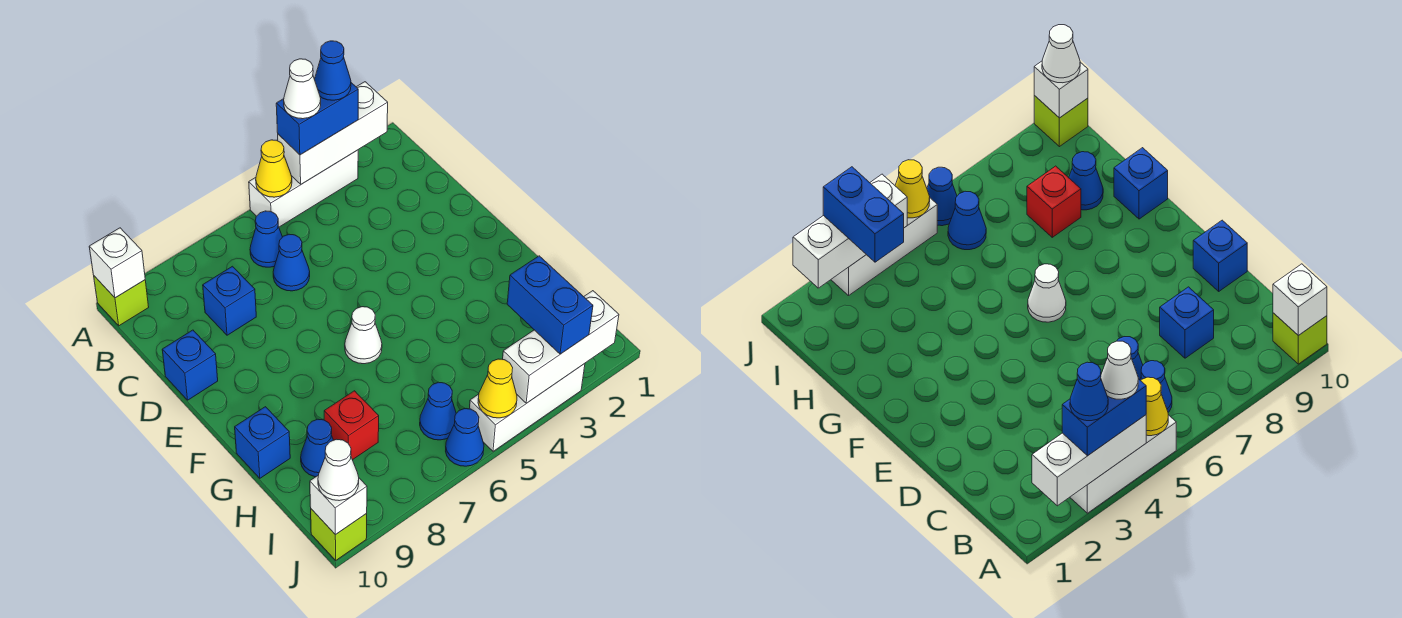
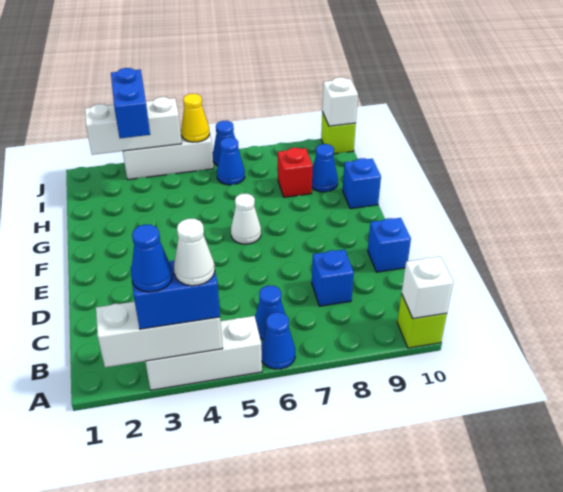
yellow 1x1 cone [256,140,292,197] -> none
blue 1x1 cone [273,234,310,291] -> blue 1x1 cone moved to [261,312,295,369]
white 1x1 cone [318,439,359,501] -> none

